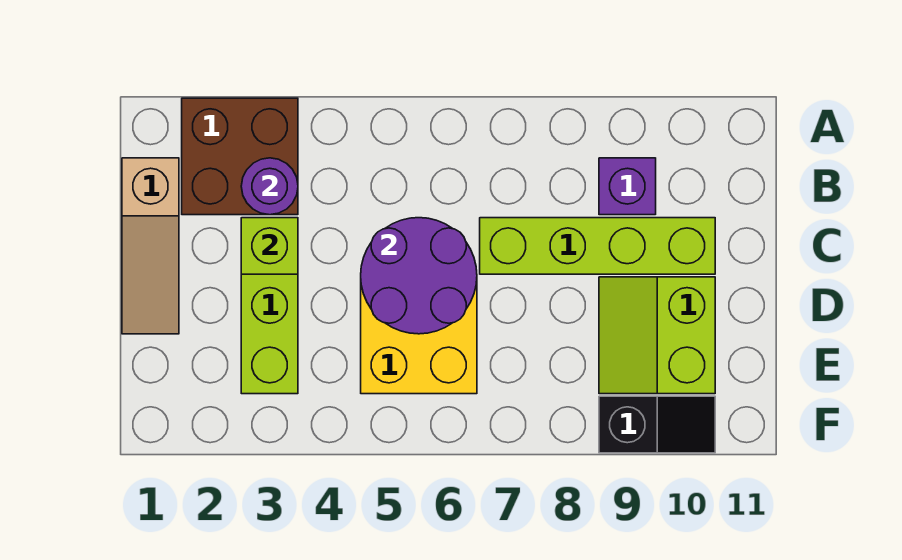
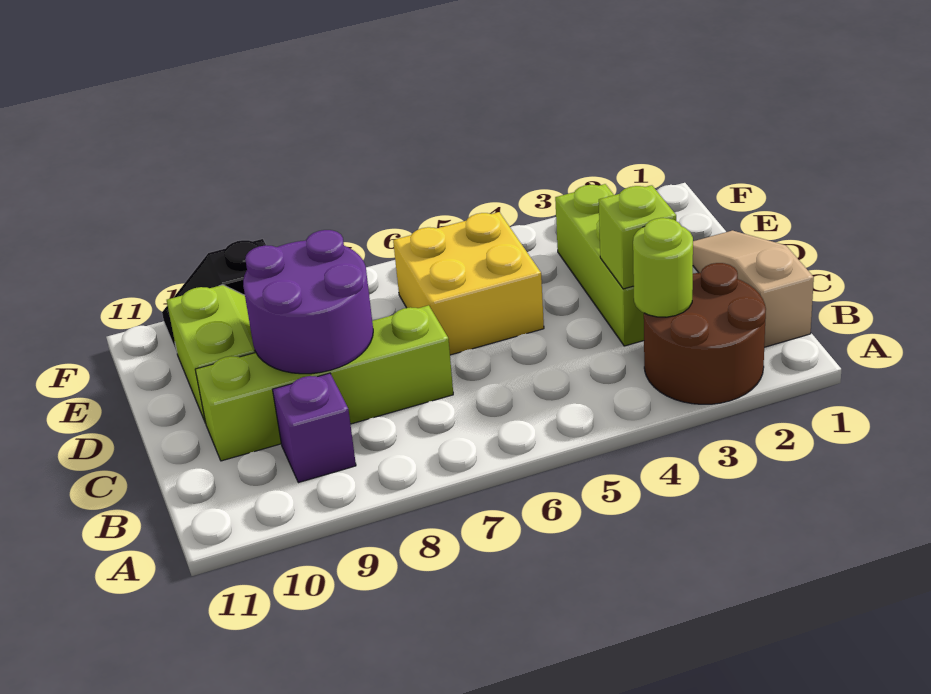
brown 2x2 brick [182,98,298,215] -> brown 2x2 round brick [644,263,766,404]
purple 1x1 round brick [241,158,298,215] -> lime 1x1 round brick [633,218,693,317]
purple 2x2 round brick [361,218,477,334] -> purple 2x2 round brick moved to [243,230,373,374]

